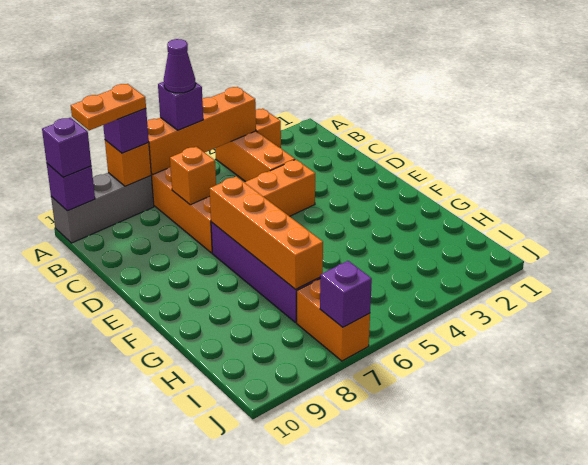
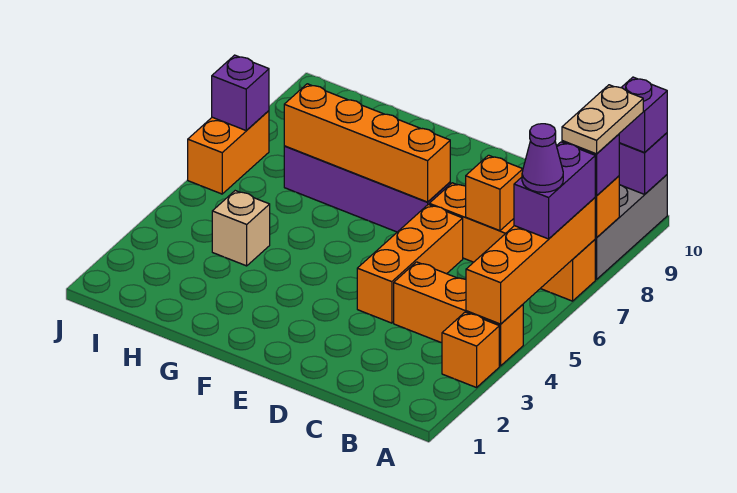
purple 1x1 brick [158,82,203,130] -> purple 1x2 brick [514,142,595,239]
orange 1x2 plate [71,84,146,130] -> tan 1x2 plate [562,85,643,154]
none -> tan 1x1 brick [212,191,270,266]
orange 1x2 brick [297,279,370,361] -> orange 1x2 brick turned to [188,111,269,194]

